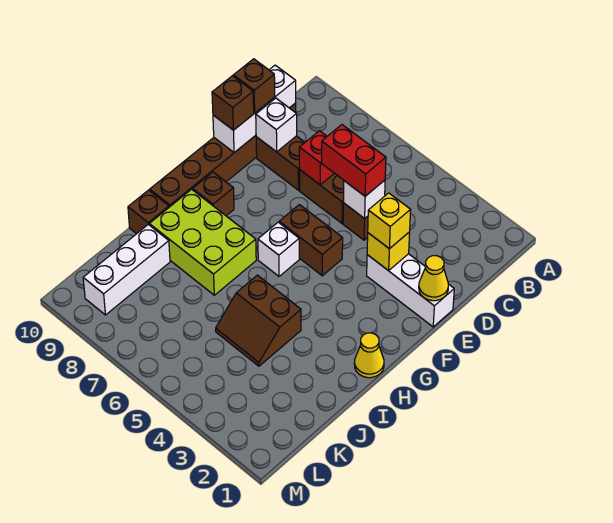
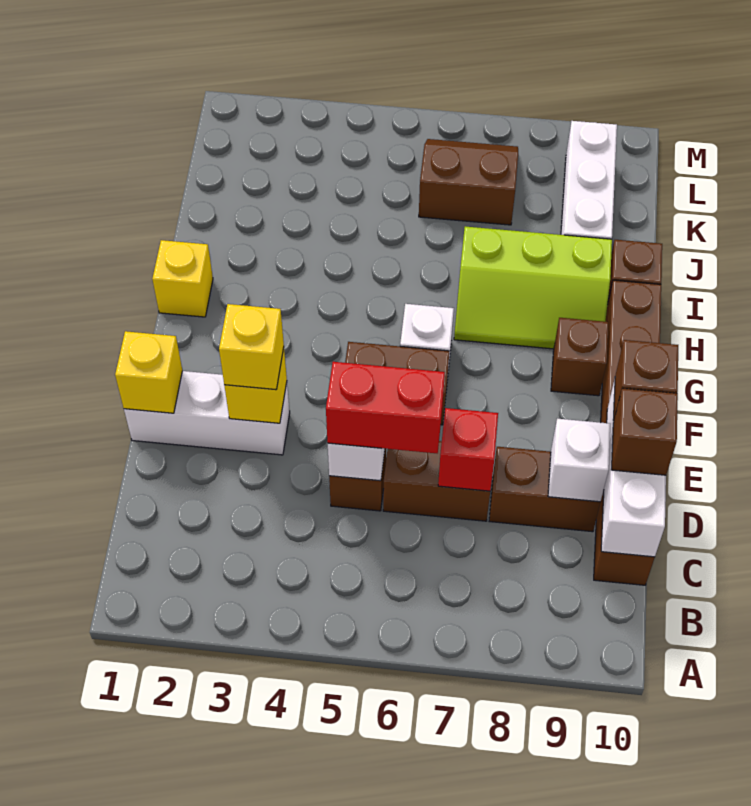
yellow 1x1 cone [419,256,448,301] -> yellow 1x1 brick [115,331,182,413]
yellow 1x1 cone [354,333,384,378] -> yellow 1x1 brick [152,240,213,317]
lime 2x3 brick [149,189,256,295] -> lime 2x3 slope [454,226,612,349]
brown 2x2 slope [216,275,301,366] -> brown 2x2 slope moved to [419,139,518,225]

